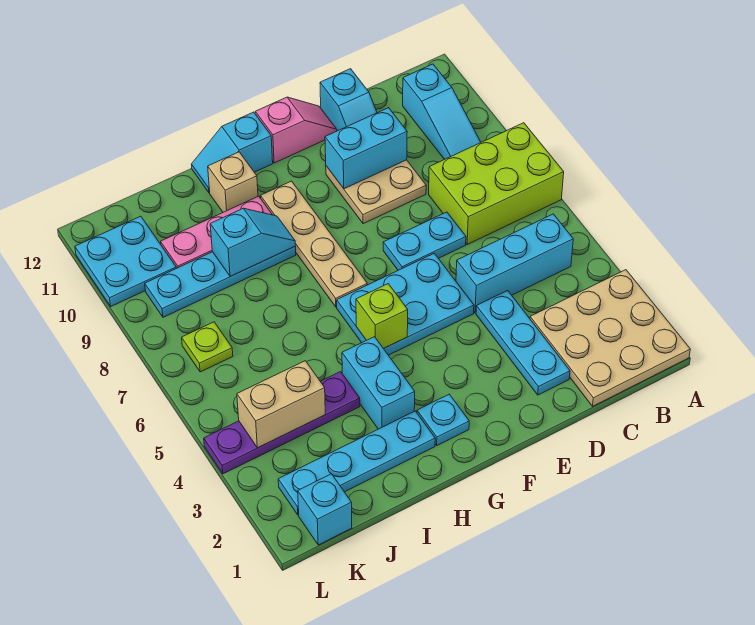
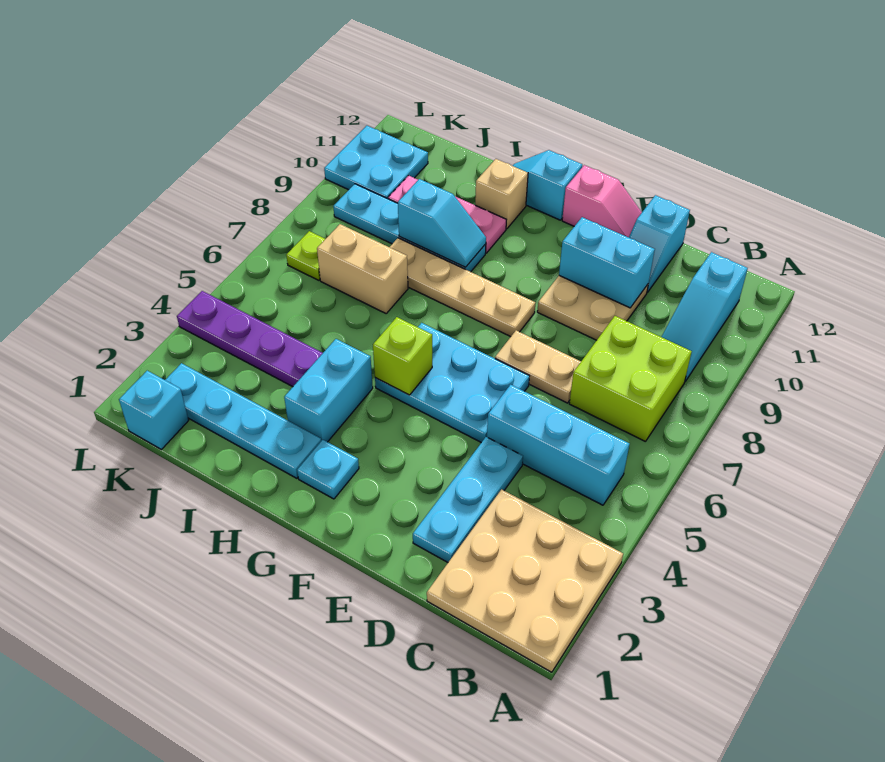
lime 2x3 brick [429,123,564,244] -> lime 2x2 brick [569,316,692,442]
cyan 1x2 plate [383,212,466,270] -> tan 1x2 plate [495,330,581,403]
tan 1x4 plate [260,181,367,307] -> tan 1x4 plate turned to [390,238,535,337]
tan 1x2 brick [237,361,325,448] -> tan 1x2 brick moved to [317,224,408,313]

